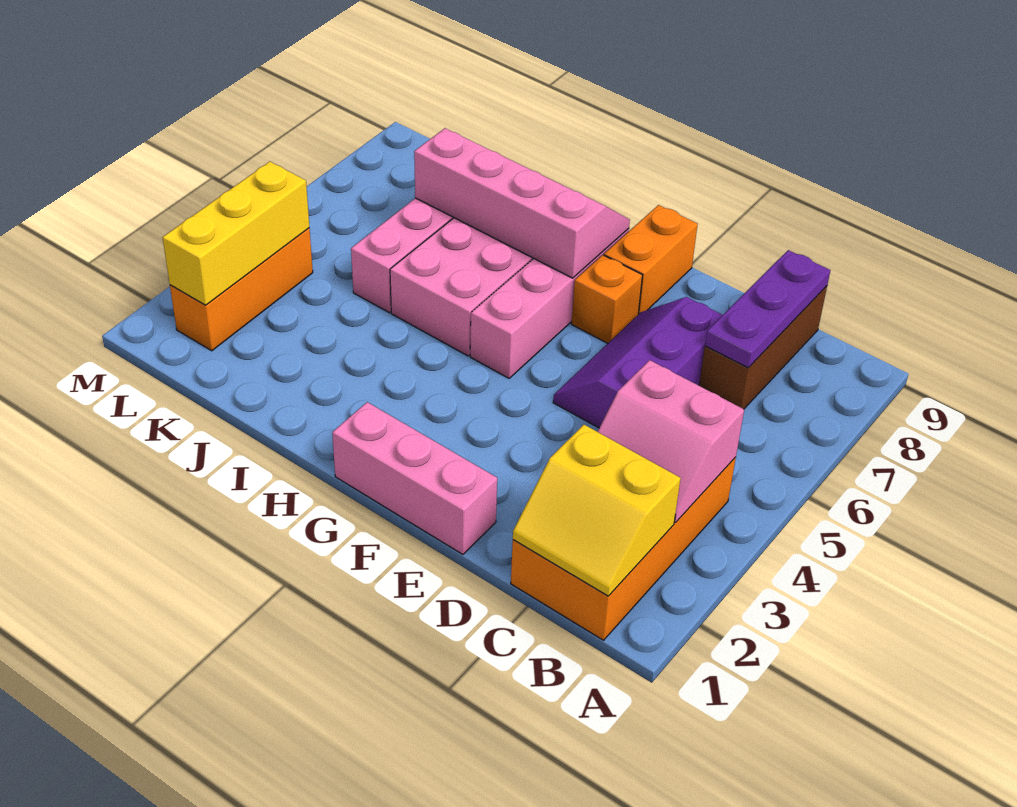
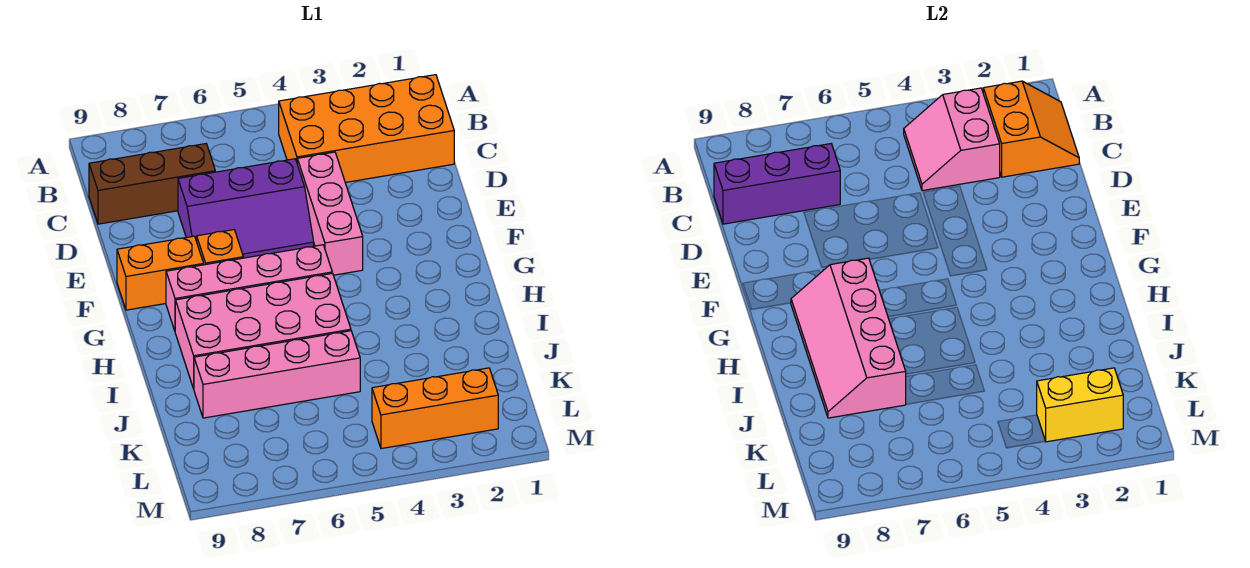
yellow 2x2 slope [513,425,681,596] -> orange 2x2 slope [983,81,1079,177]
pink 2x2 slope [597,360,744,523] -> pink 2x2 slope turned to [904,88,1000,191]
purple 1x3 plate [705,250,830,368] -> purple 1x3 brick [714,144,840,224]
pink 1x3 brick [332,402,497,555] -> pink 1x3 brick moved to [297,152,363,275]
yellow 1x3 brick [163,162,309,305] -> yellow 1x2 brick [1037,368,1123,442]

